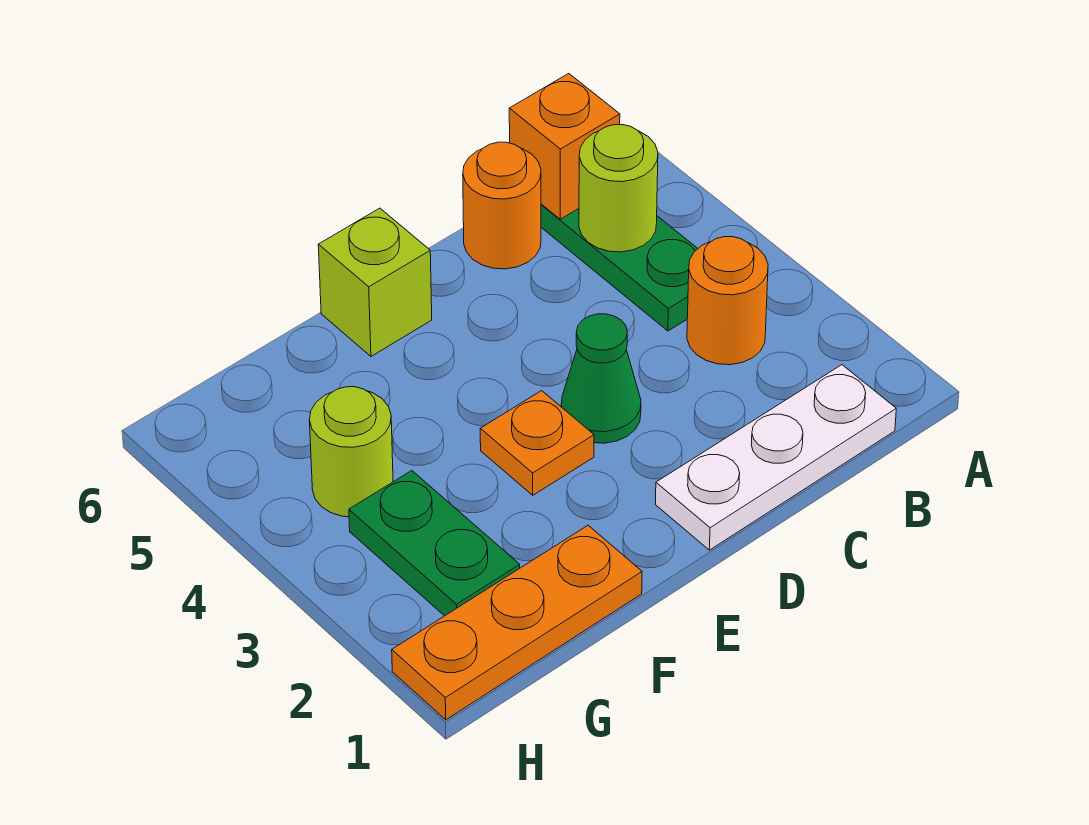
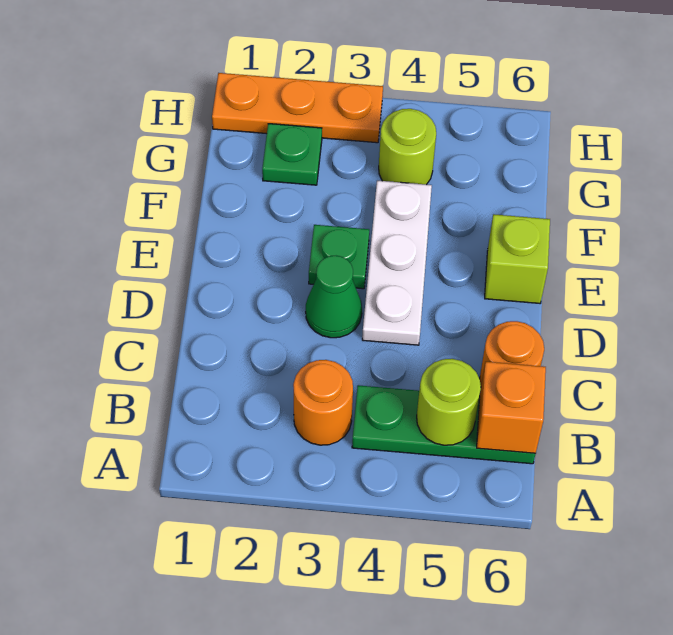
white 1x3 plate [655,365,896,550] -> white 1x3 plate moved to [362,180,432,345]
orange 1x1 plate [480,391,594,495] -> green 1x1 plate [309,225,369,289]
orange 1x3 plate [392,525,642,720] -> orange 1x3 plate turned to [212,73,383,143]
green 1x2 plate [349,471,520,616] -> green 1x1 plate [262,124,322,185]

